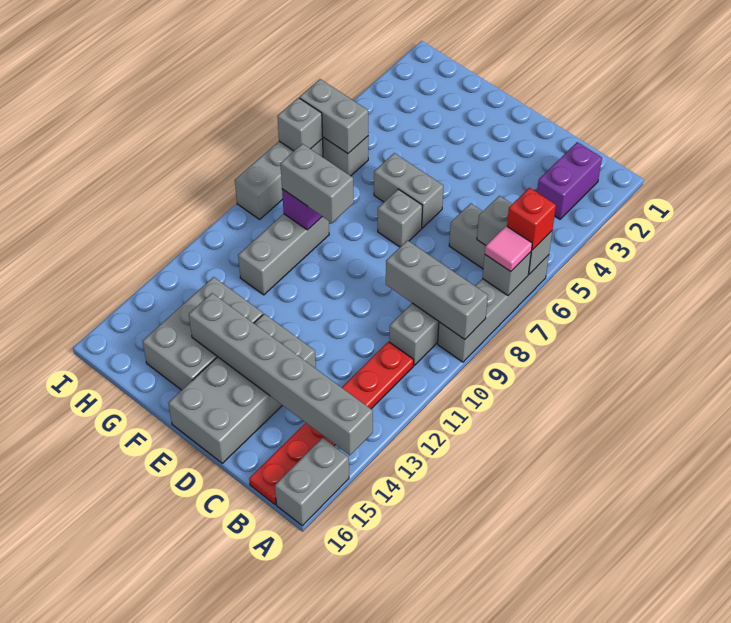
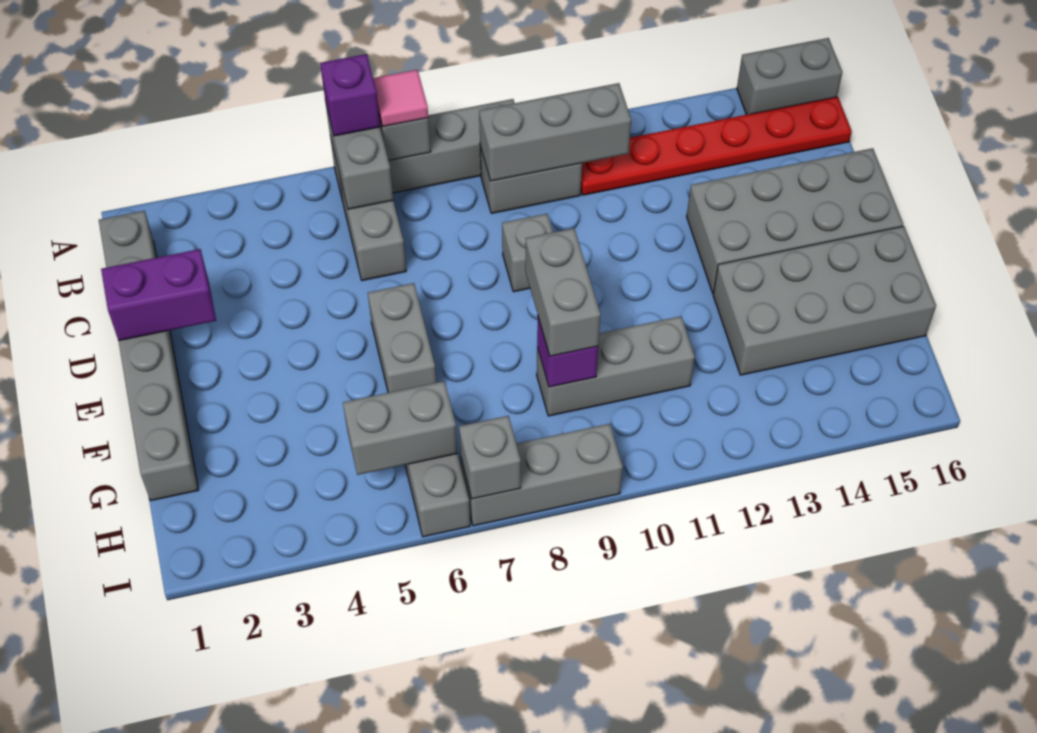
red 1x1 brick [507,188,556,250] -> purple 1x1 brick [320,54,380,136]
grey 1x3 brick [386,240,488,339] -> grey 1x3 brick turned to [479,83,631,181]
grey 1x6 brick [189,293,373,455] -> grey 1x6 brick moved to [99,211,198,501]
purple 1x2 brick [537,142,602,219] -> purple 1x2 brick moved to [101,249,216,341]
grey 1x1 brick [378,189,422,247] -> grey 1x1 brick moved to [502,214,553,292]
grey 2x3 brick [142,277,263,390] -> grey 2x4 brick [713,226,936,375]
grey 1x2 brick [299,79,368,153] -> grey 1x2 brick turned to [343,381,457,475]

